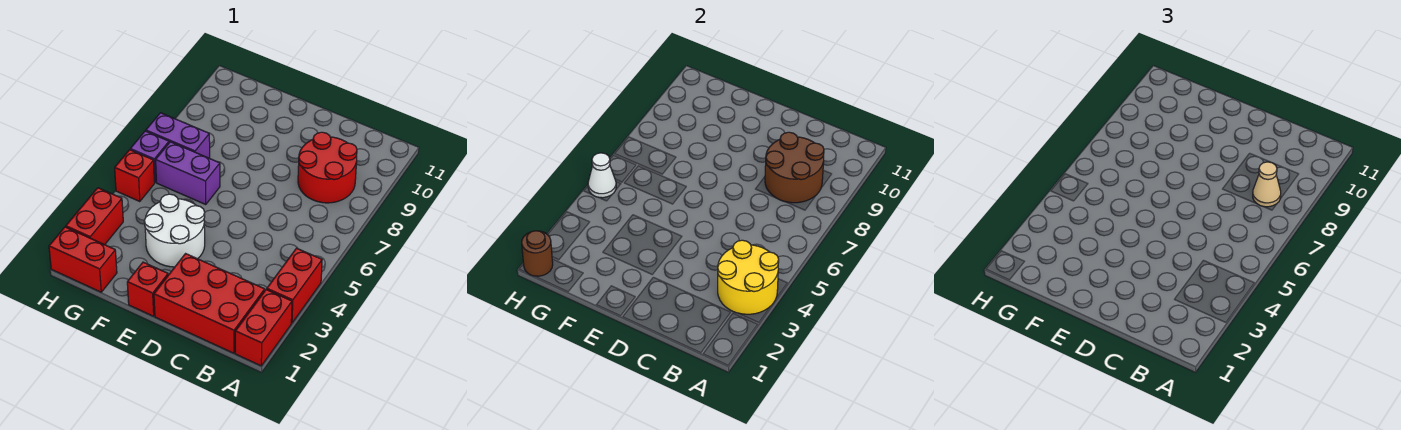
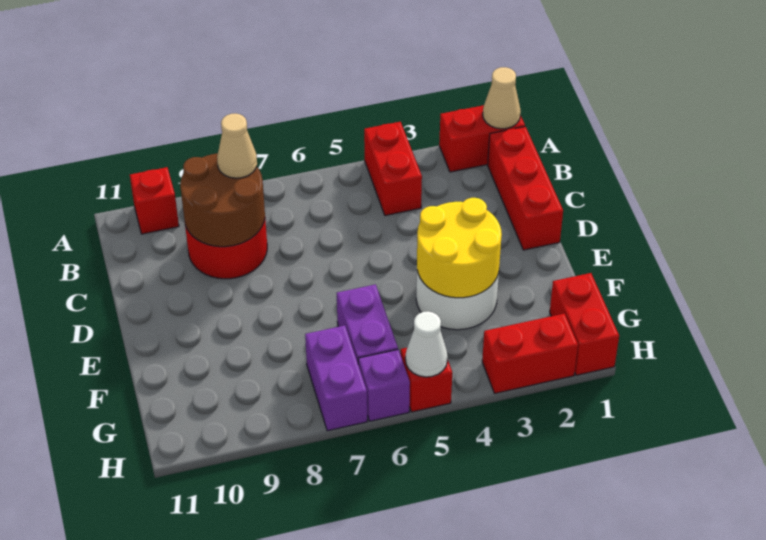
none -> tan 1x1 cone [483,67,521,129]
red 1x2 brick [267,248,322,323] -> red 1x2 brick turned to [364,122,422,216]
yellow 2x2 round brick [718,240,779,314] -> yellow 2x2 round brick moved to [417,198,502,298]
red 2x3 brick [154,254,265,353] -> red 1x3 brick [488,127,563,250]
red 1x1 brick [127,262,168,316] -> red 1x1 brick moved to [130,167,179,234]
brown 1x1 round brick [522,231,553,276] -> none

